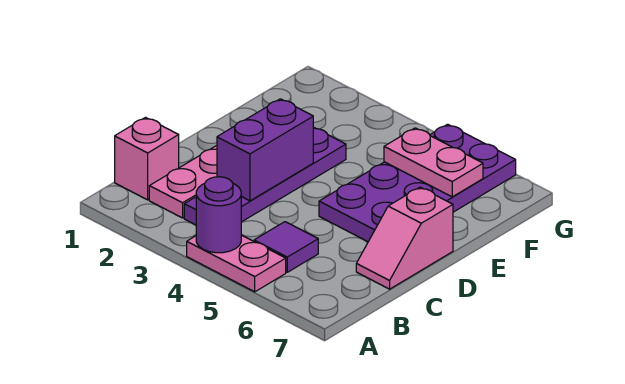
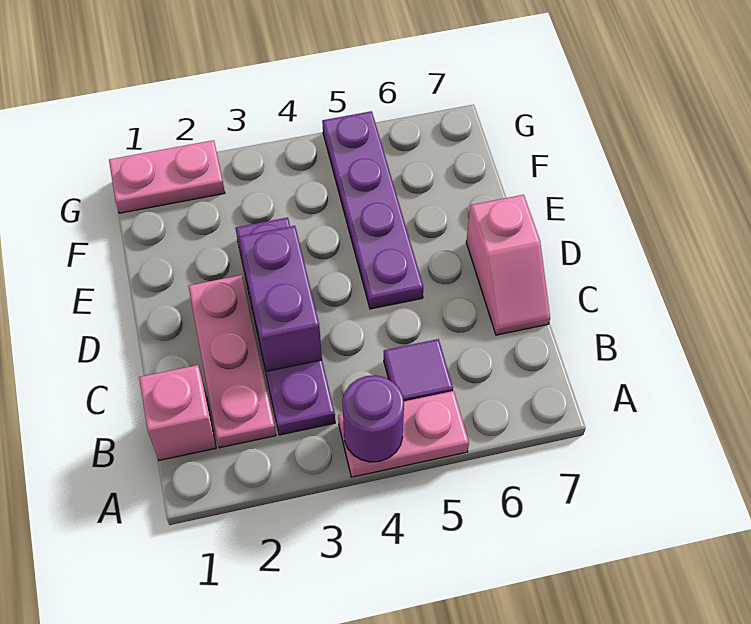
purple 2x4 plate [319,124,516,242] -> purple 1x4 plate [322,111,423,309]
pink 1x2 plate [384,128,483,197] -> pink 1x2 plate moved to [109,140,225,213]

